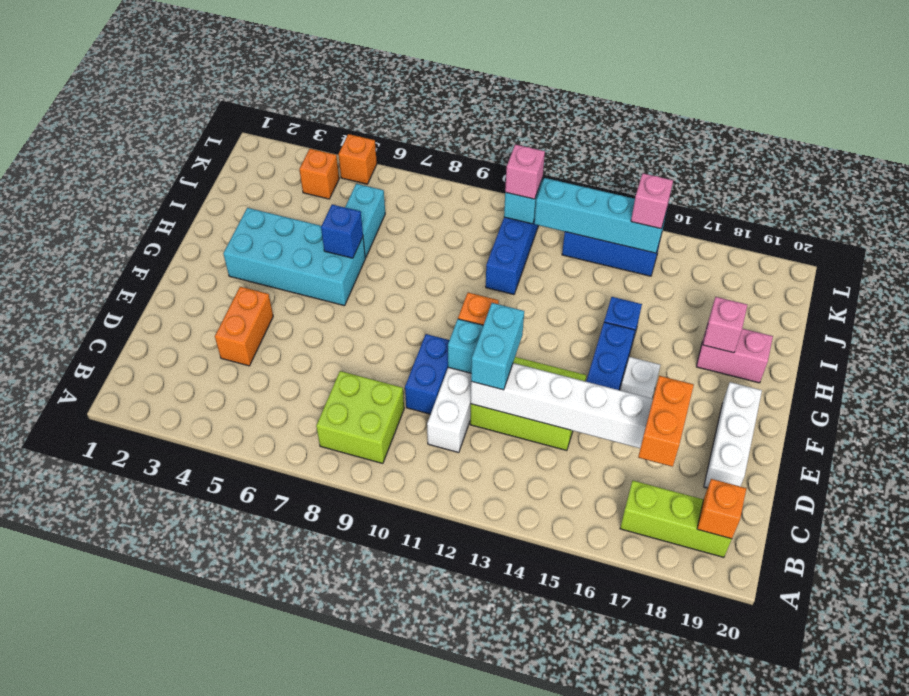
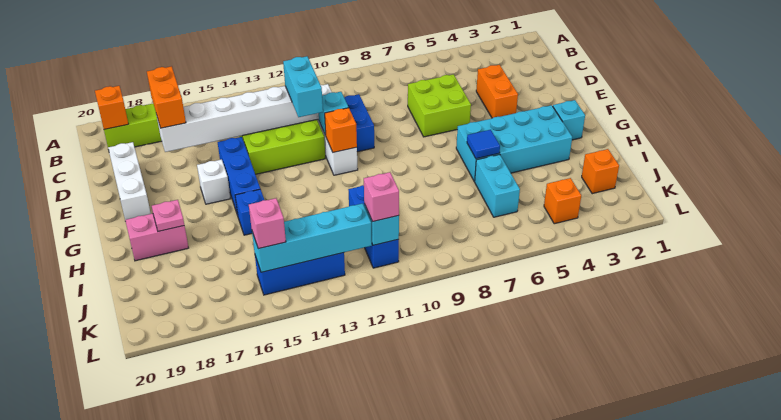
lime 2x2 brick [316,371,404,464] -> lime 2x2 brick moved to [408,74,471,137]
none -> cyan 1x1 brick [553,100,585,140]
blue 1x1 brick [321,204,363,258] -> blue 1x1 tile [467,130,500,159]
pink 1x1 brick [703,297,747,353] -> pink 1x1 plate [152,200,184,231]
orange 1x1 brick [338,134,377,184] -> orange 1x1 brick moved to [582,149,619,194]

